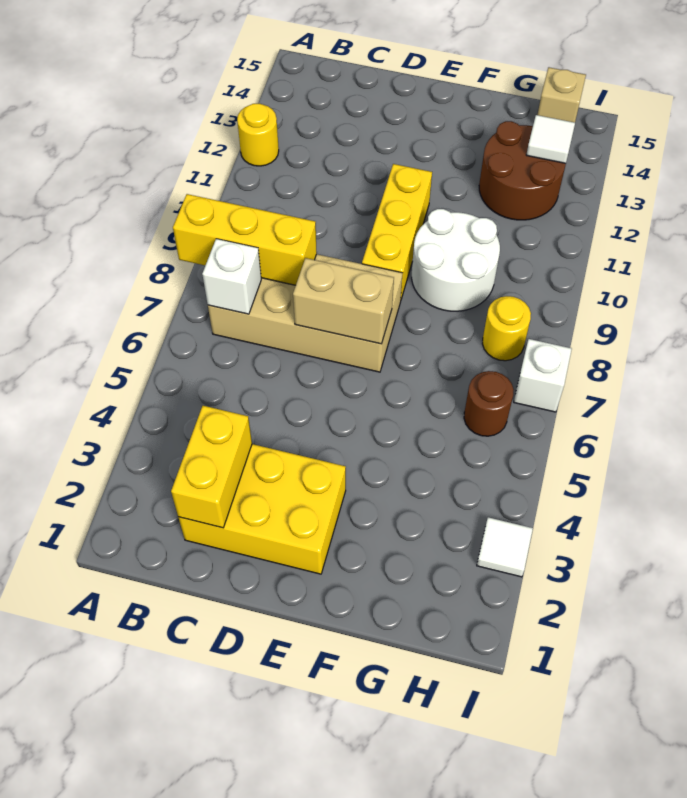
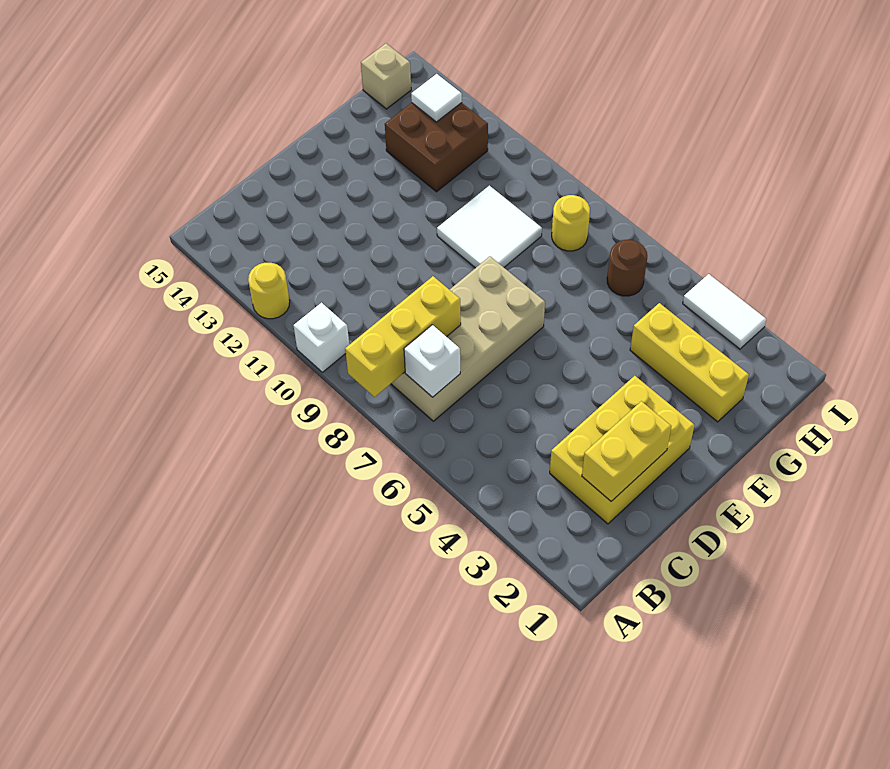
yellow 1x2 brick [171,406,252,528] -> yellow 1x2 brick turned to [582,401,671,501]
tan 1x2 brick [293,258,394,344] -> none
yellow 1x3 brick [362,164,432,299] -> yellow 1x3 brick moved to [630,303,749,422]
white 2x2 round brick [412,209,500,311] -> white 2x2 tile [437,185,542,268]
brown 2x2 round brick [479,121,566,220] -> brown 2x2 brick [385,103,488,192]
white 1x1 tile [477,517,533,577] -> white 1x2 tile [683,274,766,349]
white 1x1 brick [514,339,572,412] -> white 1x1 brick moved to [293,303,349,372]

